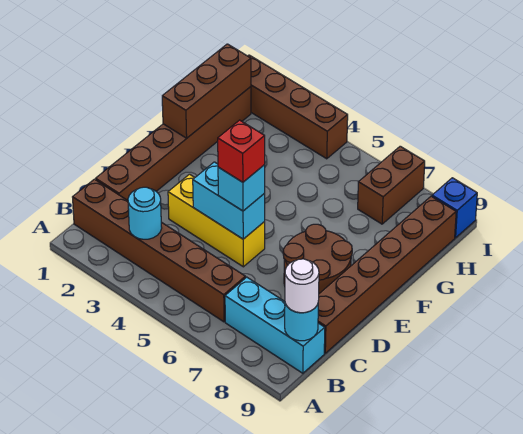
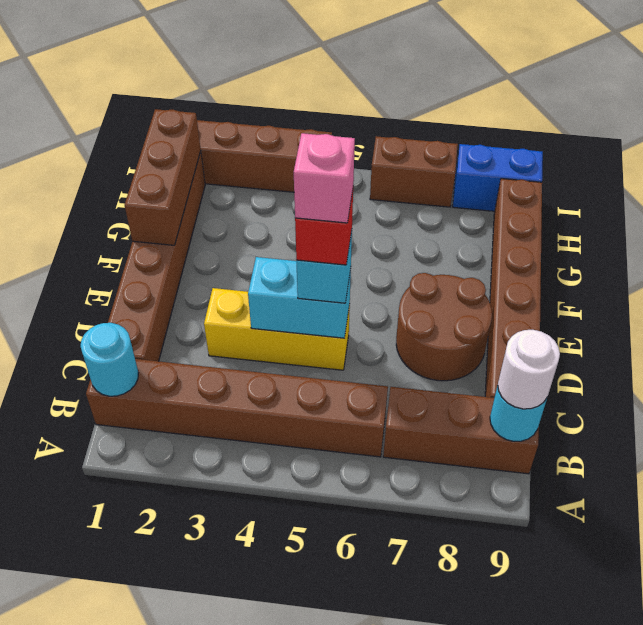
cyan 1x1 round brick [128,187,162,239] -> cyan 1x1 round brick moved to [81,323,138,396]
cyan 1x3 brick [225,277,325,373] -> brown 1x3 brick [383,387,539,474]
none -> pink 1x1 brick [294,133,355,223]
brown 1x2 brick [358,146,425,224] -> brown 1x2 brick turned to [370,136,458,207]
blue 1x1 brick [432,178,477,238] -> blue 1x2 brick [453,144,543,211]

